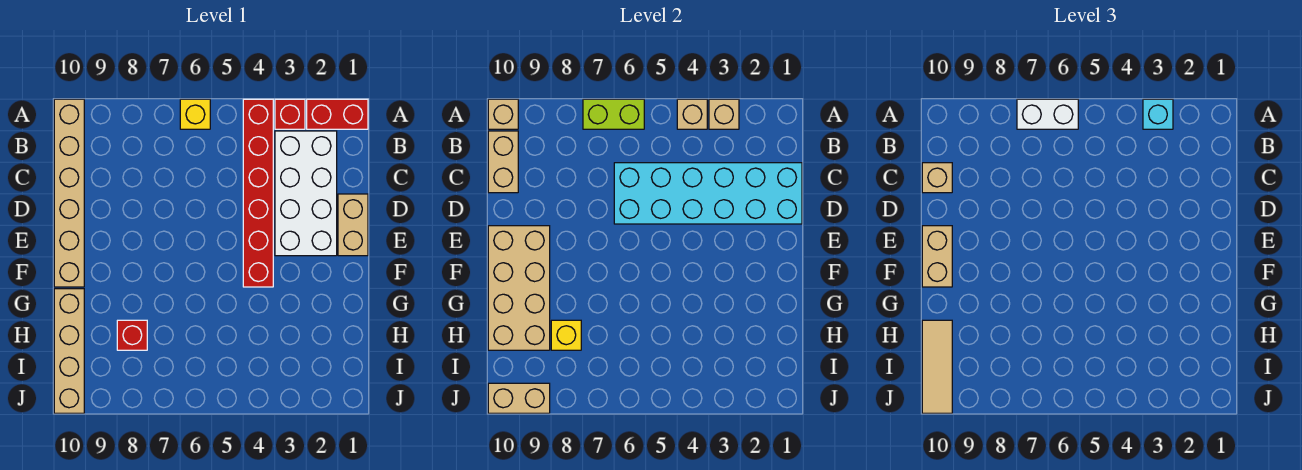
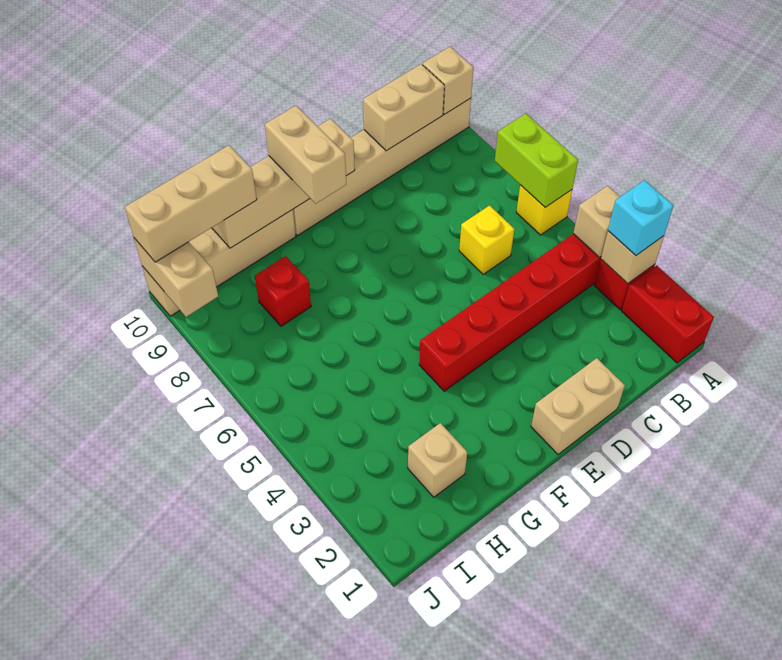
white 1x2 brick [1017,99,1078,129] -> none
white 2x4 brick [275,131,337,256] -> none
cyan 2x6 brick [614,163,802,224] -> none
tan 1x1 brick [922,163,952,193] -> tan 1x1 brick moved to [408,423,467,497]
tan 2x4 brick [488,226,550,350] -> tan 1x4 brick [212,119,355,248]
tan 1x2 brick [922,226,952,287] -> tan 1x2 brick turned to [265,106,346,204]
yellow 1x1 brick [551,320,581,350] -> yellow 1x1 brick moved to [459,205,514,274]
tan 1x3 tile [922,320,952,413] -> tan 1x3 brick [125,145,257,262]

